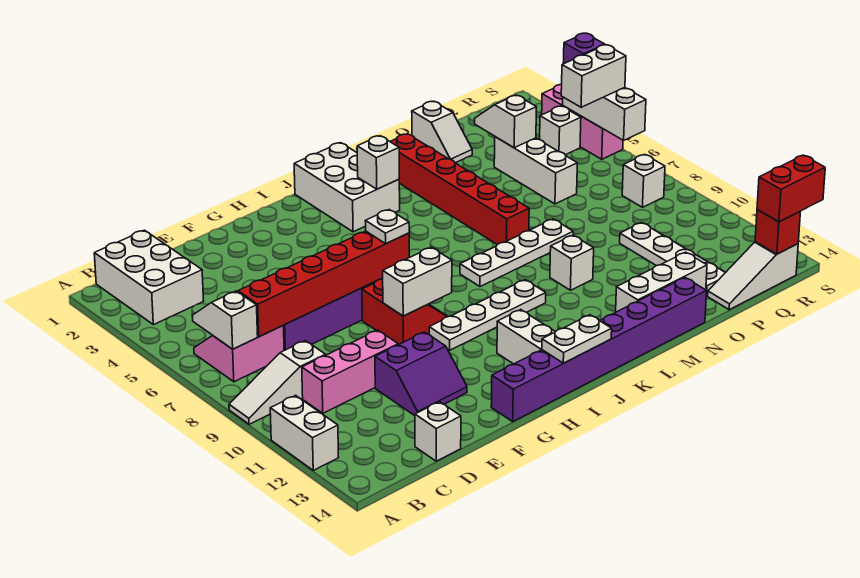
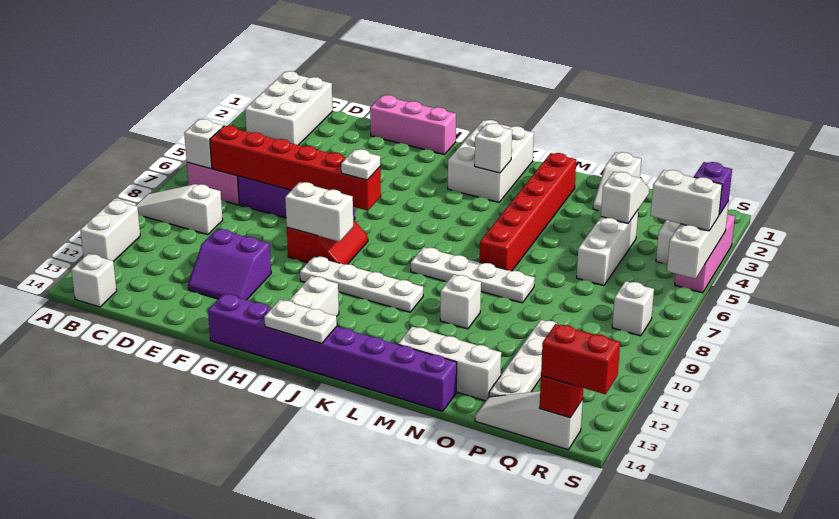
pink 1x3 brick [302,330,398,413] -> pink 1x3 brick moved to [370,95,456,155]
white 1x1 brick [415,402,461,461] -> white 1x1 brick moved to [71,254,117,307]

